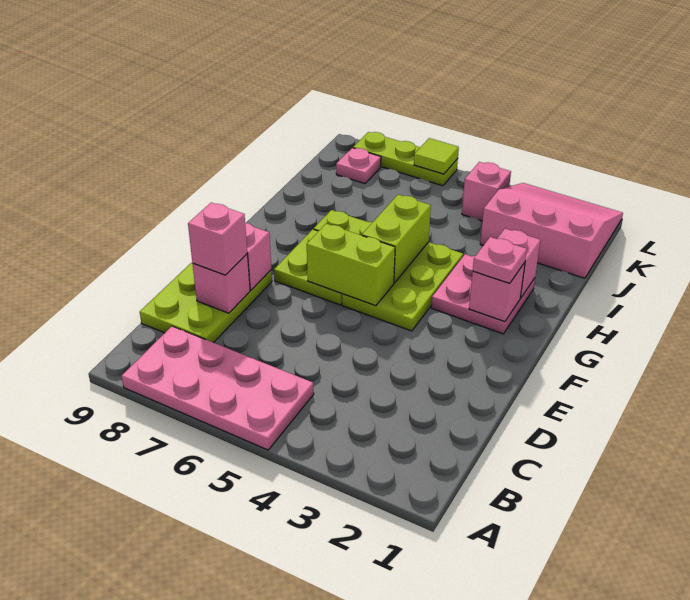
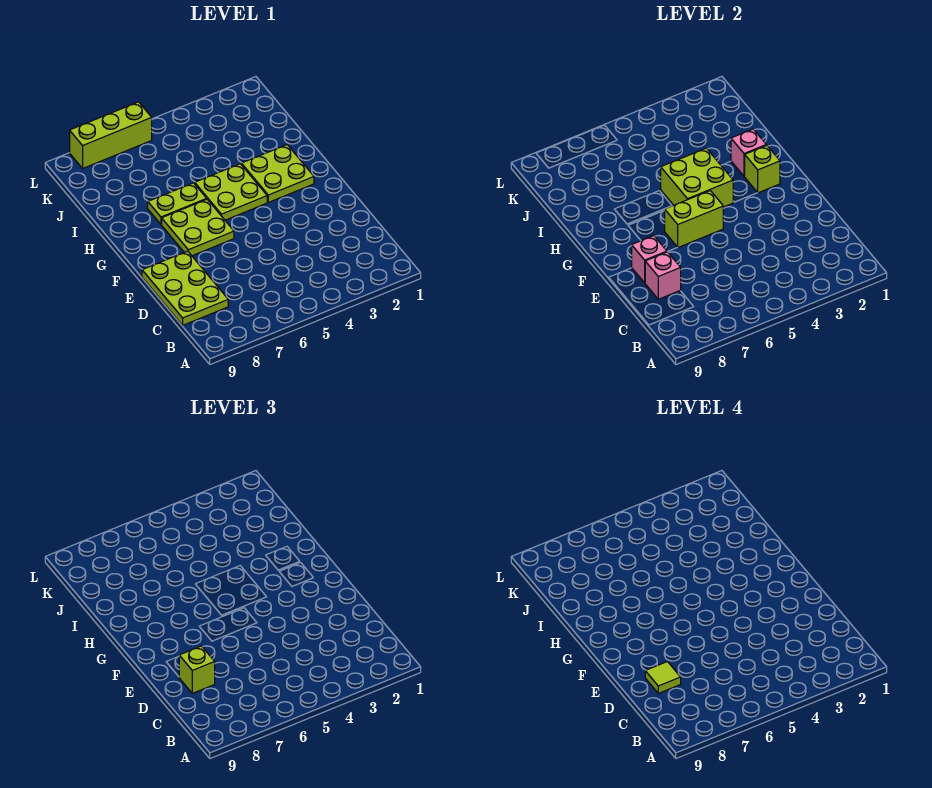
pink 2x4 plate [122,326,314,450] -> none
pink 1x1 brick [188,203,247,275] -> lime 1x1 brick [179,646,215,693]
lime 2x3 plate [342,242,463,331] -> lime 2x2 plate [195,164,267,220]
pink 2x2 plate [431,254,535,334] -> lime 2x2 plate [242,145,314,202]
pink 1x1 brick [469,263,525,322] -> lime 1x1 brick [745,145,780,193]
pink 1x1 plate [473,237,527,283] -> none
lime 1x2 brick [362,195,431,283] -> lime 2x2 brick [661,148,733,207]
pink 3x3 slope [480,183,623,278] -> none
pink 1x1 brick [462,162,511,221] -> none
pink 1x1 plate [336,148,381,184] -> none
lime 1x3 plate [353,132,458,186] -> lime 1x3 brick [70,102,152,168]
lime 1x1 tile [414,138,459,174] -> lime 1x1 tile moved to [645,662,681,693]

